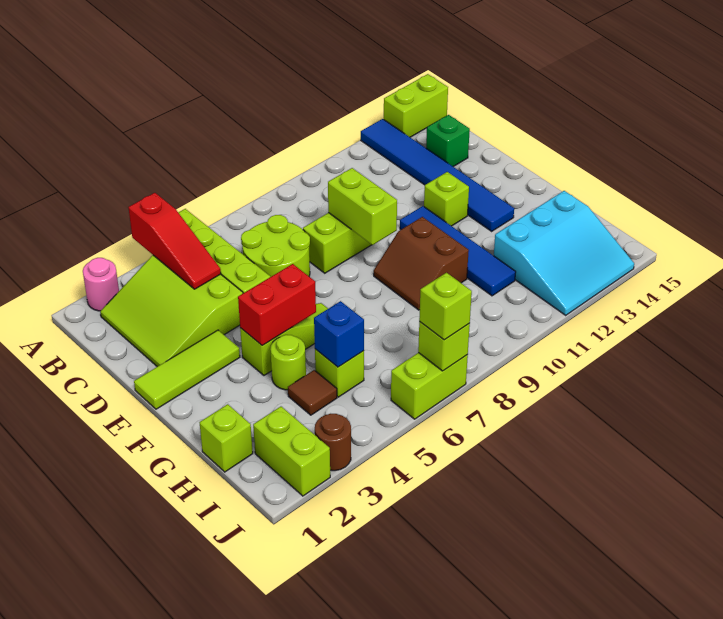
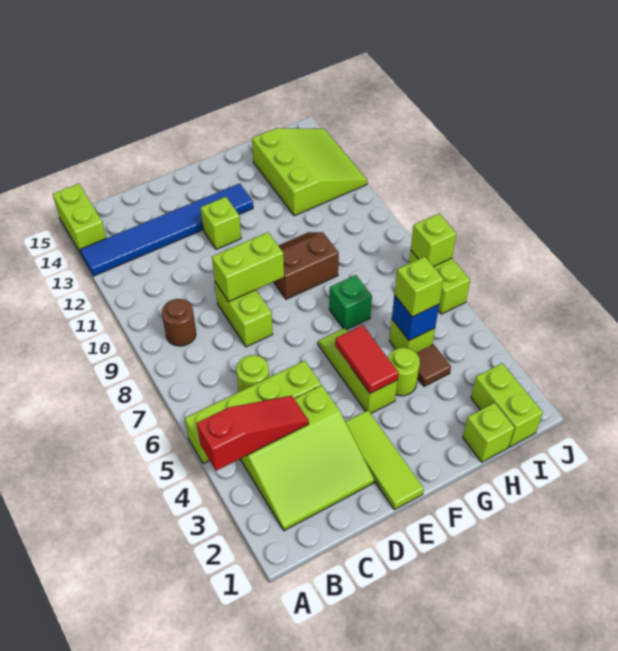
pink 1x1 round brick [83,258,119,311] -> none
lime 2x2 round brick [241,215,310,277] -> lime 1x1 round brick [237,355,269,392]
green 1x1 brick [426,115,470,167] -> green 1x1 brick moved to [329,275,372,330]
blue 1x4 tile [400,206,516,296] -> none
red 1x2 brick [238,264,316,346] -> red 1x2 tile [335,325,398,393]
brown 2x2 slope [374,217,469,310] -> brown 2x2 slope turned to [274,232,339,299]
cyan 3x3 slope [494,191,634,315] -> lime 3x3 slope [252,128,367,216]
lime 1x2 brick [253,407,330,496] -> lime 1x2 brick turned to [471,363,543,447]
brown 1x1 round brick [315,414,351,471] -> brown 1x1 round brick moved to [162,299,196,346]
lime 1x1 brick [419,273,472,340] -> lime 1x1 brick moved to [394,256,443,317]

